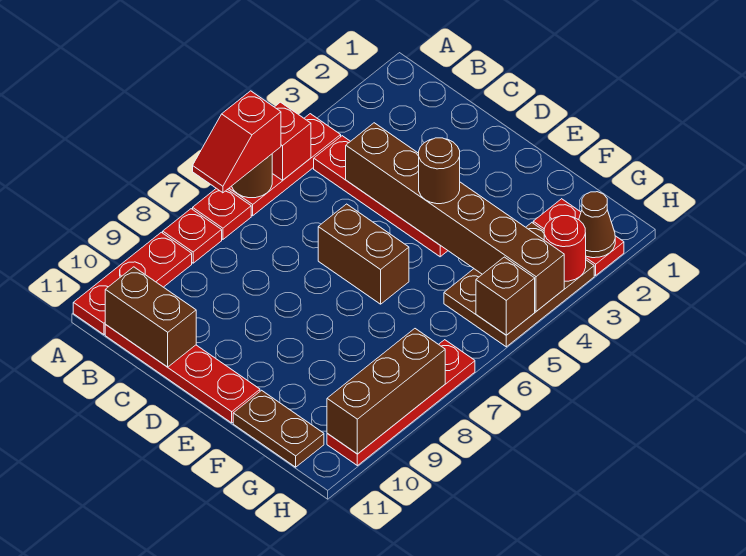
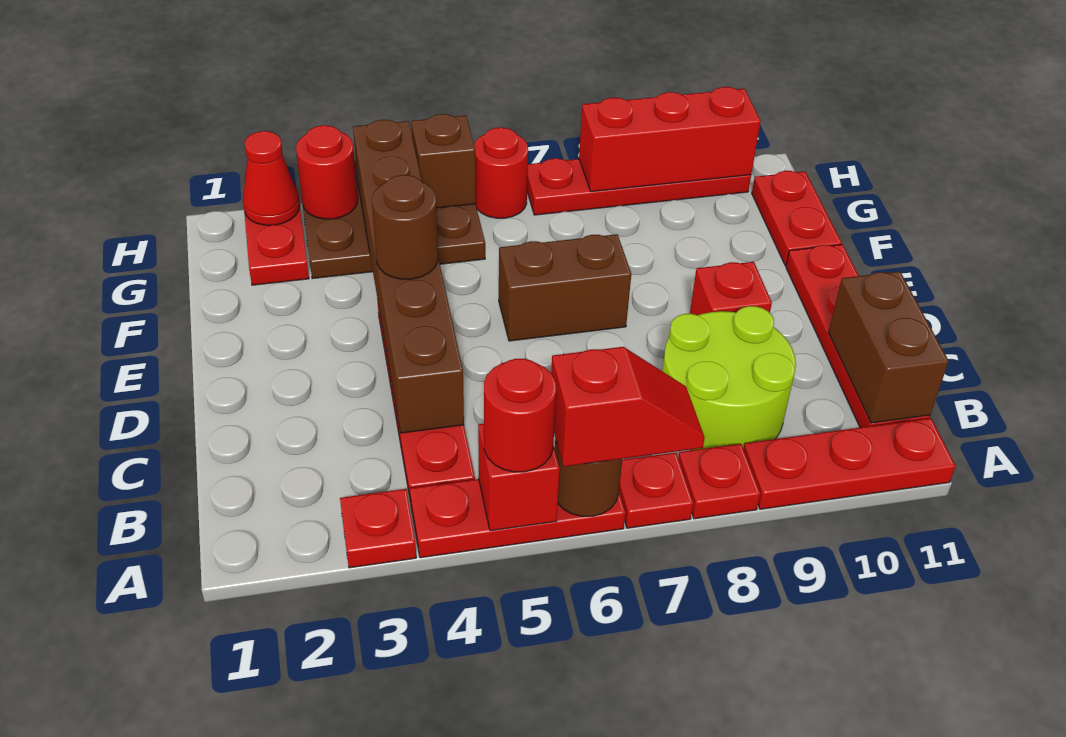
none -> red 1x1 plate [340,489,416,568]
none -> red 1x1 round brick [484,359,556,472]
none -> lime 2x2 round brick [662,306,796,450]
brown 1x2 brick [318,204,409,304] -> brown 1x2 brick turned to [499,234,631,341]
none -> red 1x1 brick [690,262,772,315]
brown 1x2 plate [233,390,324,467] -> red 1x2 plate [752,171,842,266]
brown 1x1 cone [579,192,615,258] -> red 1x1 cone [243,131,300,225]
none -> red 1x1 round brick [474,128,528,218]
brown 1x3 brick [327,329,445,454] -> red 1x3 brick [579,87,761,192]

